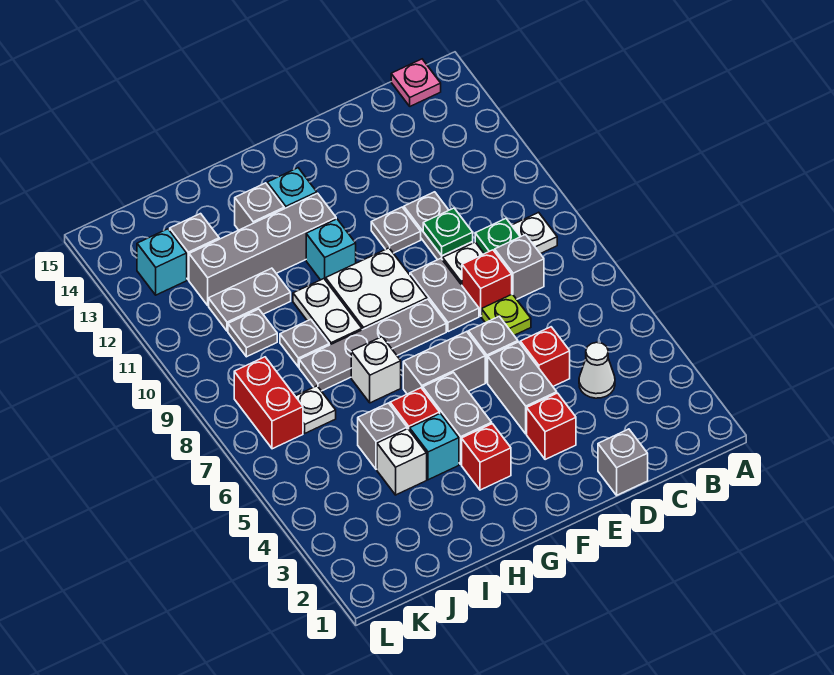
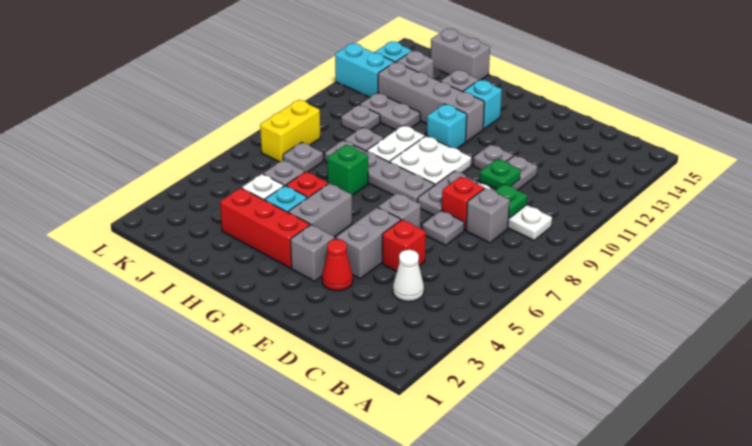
pink 1x1 plate [391,59,441,106] -> none
grey 1x1 brick [598,429,648,495] -> grey 1x1 brick moved to [290,225,334,281]
lime 1x1 plate [482,294,531,335] -> grey 1x1 plate [422,210,464,245]
red 1x1 brick [527,393,576,460] -> red 1x1 cone [322,239,353,291]
grey 1x2 brick [403,332,485,394] -> grey 1x2 brick moved to [431,29,490,80]
red 1x1 brick [462,424,511,490] -> red 1x3 brick [220,188,310,268]
white 1x1 brick [351,337,401,403] -> green 1x1 brick [327,144,368,195]
white 1x1 plate [295,386,336,433] -> grey 1x1 plate [283,142,323,172]
red 1x2 brick [234,357,303,449] -> yellow 1x2 brick [260,100,320,162]
none -> cyan 1x2 brick [335,43,394,98]

